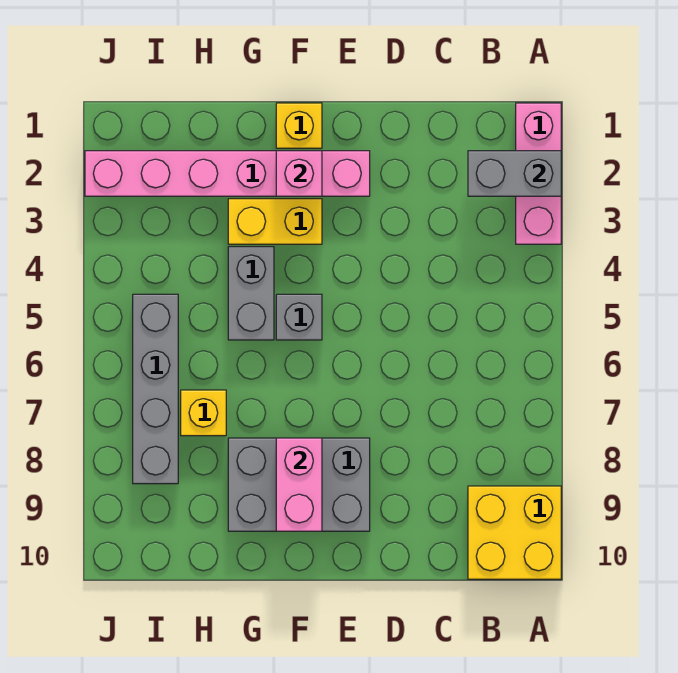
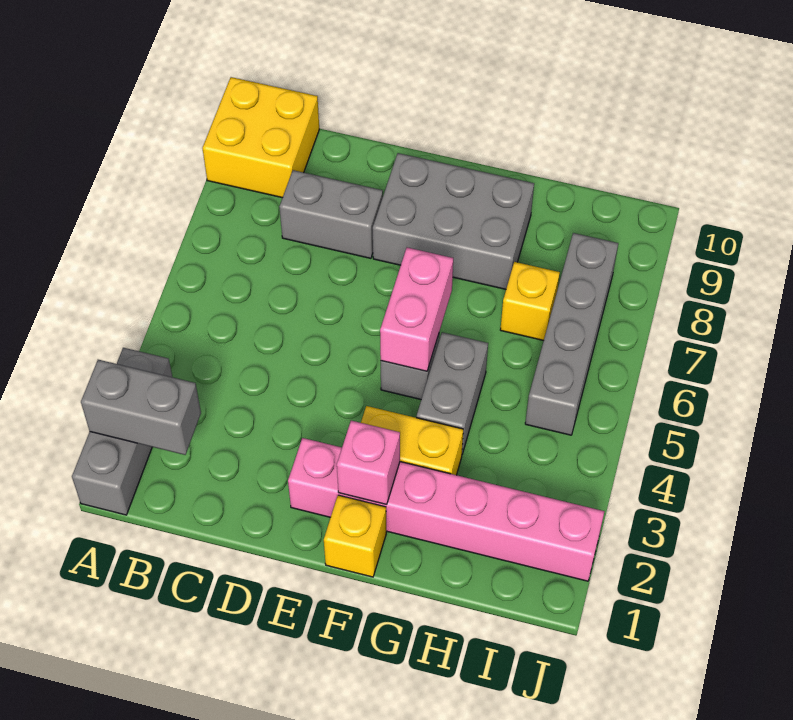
pink 1x3 brick [516,103,561,244] -> grey 1x3 brick [72,348,172,515]
none -> grey 1x2 brick [279,170,383,258]
pink 1x2 brick [276,438,322,531] -> pink 1x2 brick moved to [380,248,453,371]

